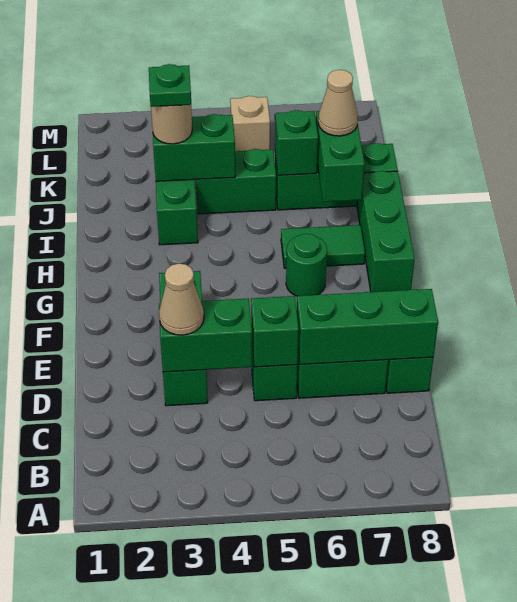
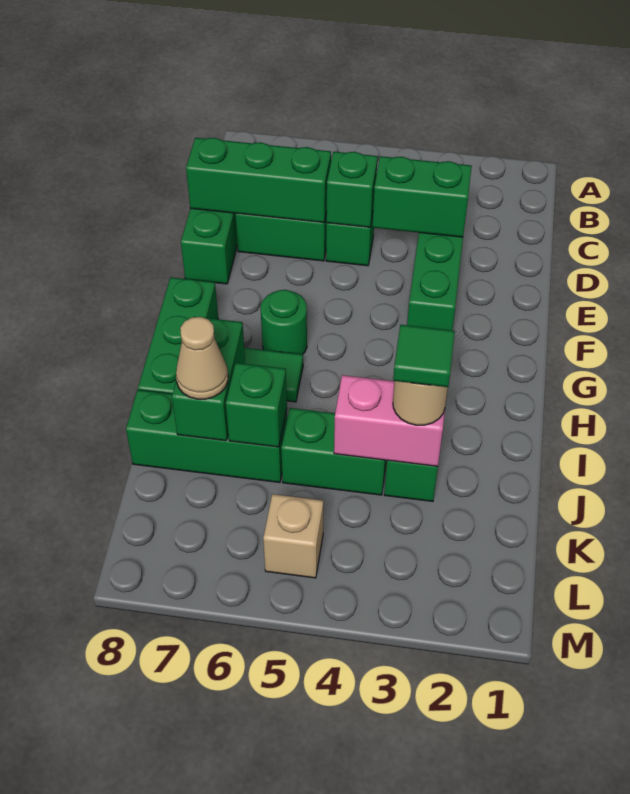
tan 1x1 cone [159,264,204,335] -> none
green 1x2 brick [153,114,235,181] -> pink 1x2 brick [334,375,445,466]
green 1x1 plate [149,64,191,107] -> green 1x1 tile [393,325,455,387]

